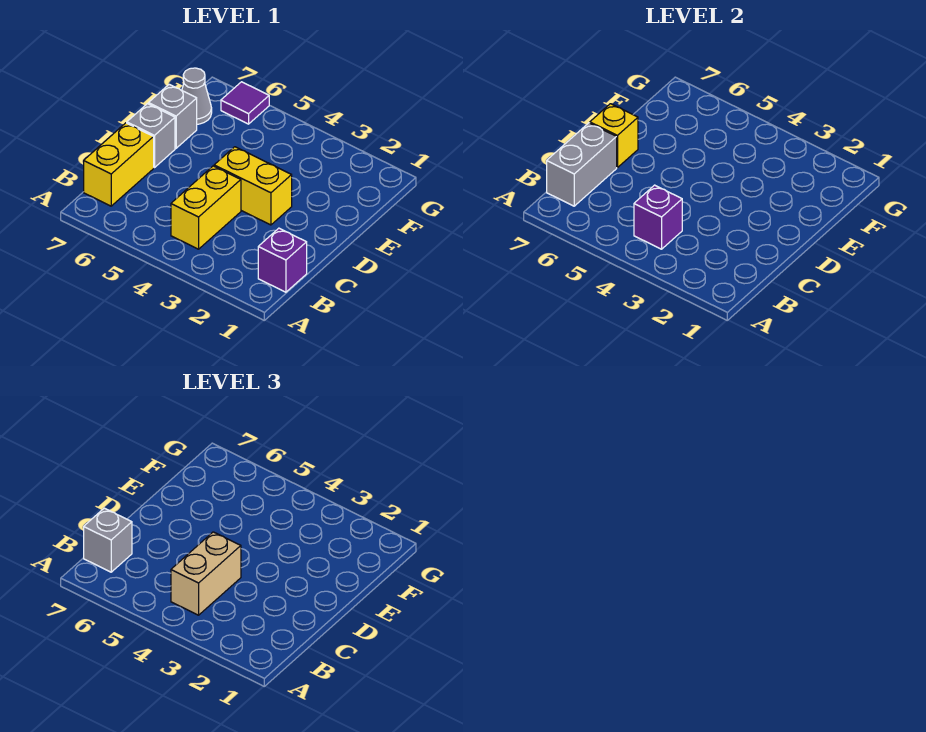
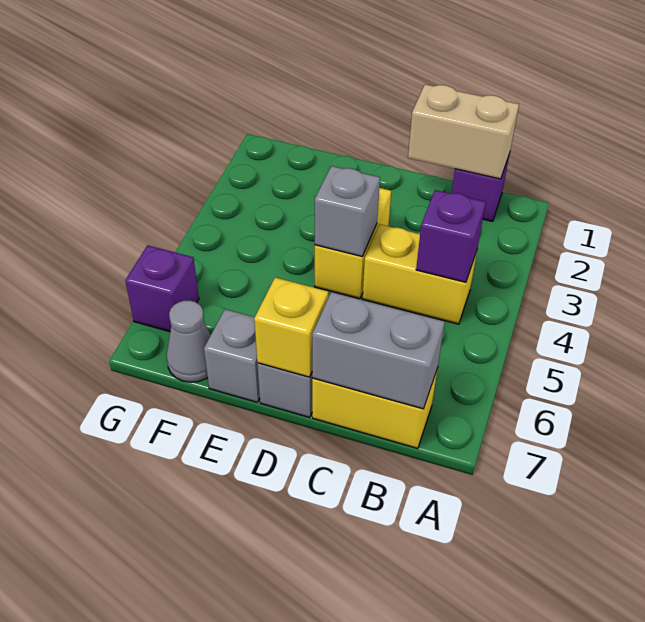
tan 1x2 brick [171,532,241,615] -> tan 1x2 brick moved to [408,84,519,179]
grey 1x1 brick [84,508,132,572] -> grey 1x1 brick moved to [315,166,380,256]
purple 1x1 tile [221,82,269,124] -> purple 1x1 brick [125,245,199,332]

